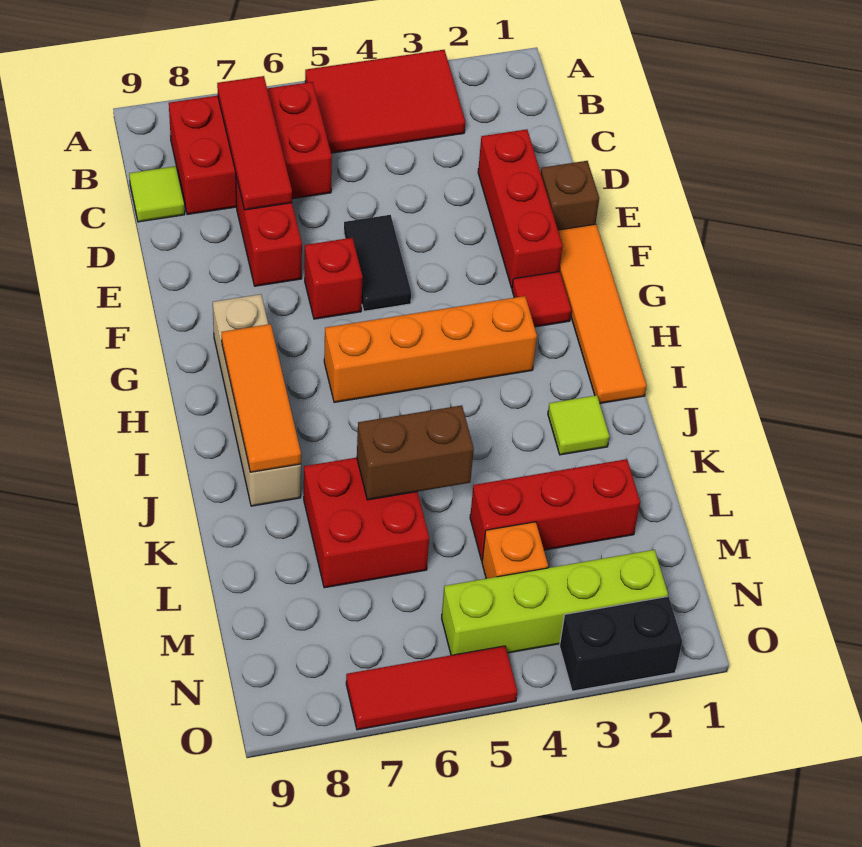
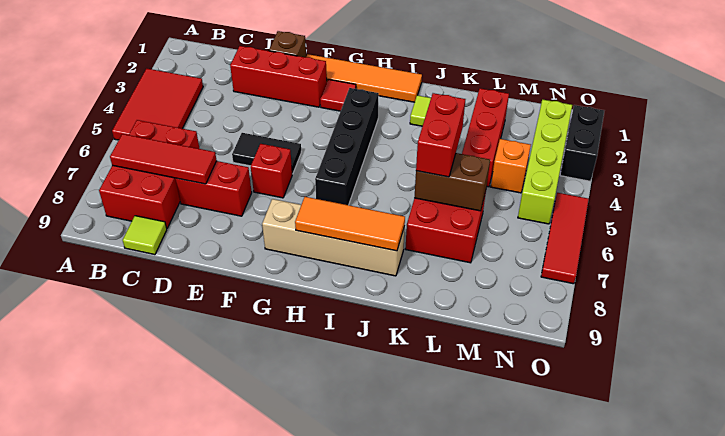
orange 1x4 brick [324,296,537,402] -> black 1x4 brick [315,88,379,205]
brown 1x2 brick [357,405,474,500] -> brown 1x2 brick turned to [414,153,490,211]
none -> red 1x2 brick [416,93,465,177]

